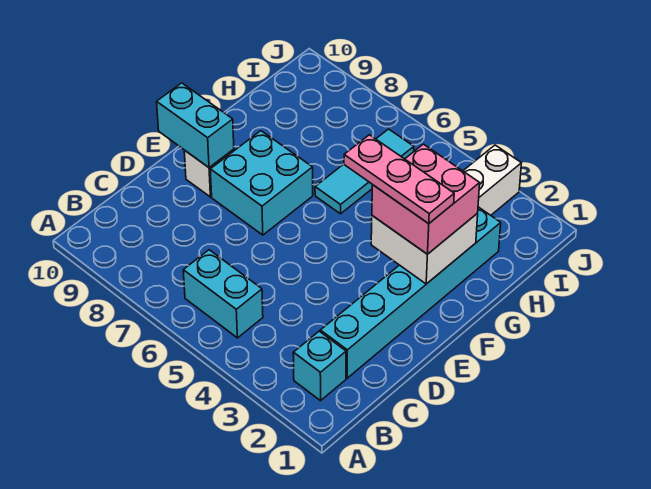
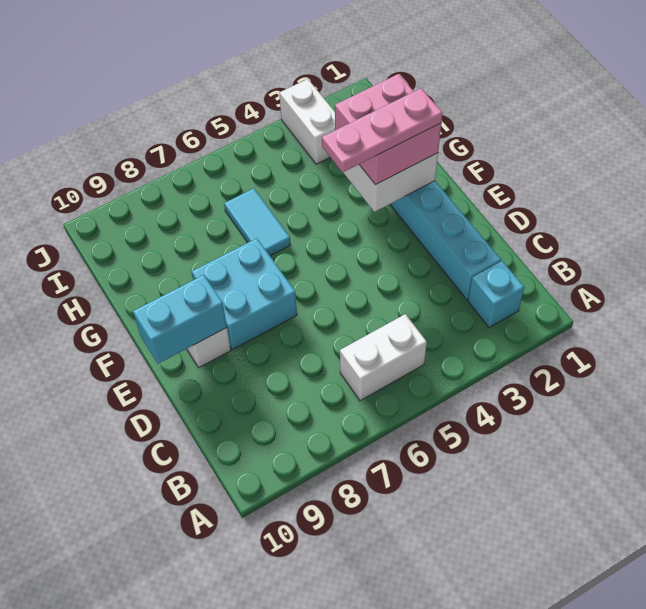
cyan 1x2 brick [183,250,263,338] -> white 1x2 brick [340,314,427,401]
cyan 1x3 tile [315,129,414,214] -> cyan 1x2 tile [224,188,291,256]

